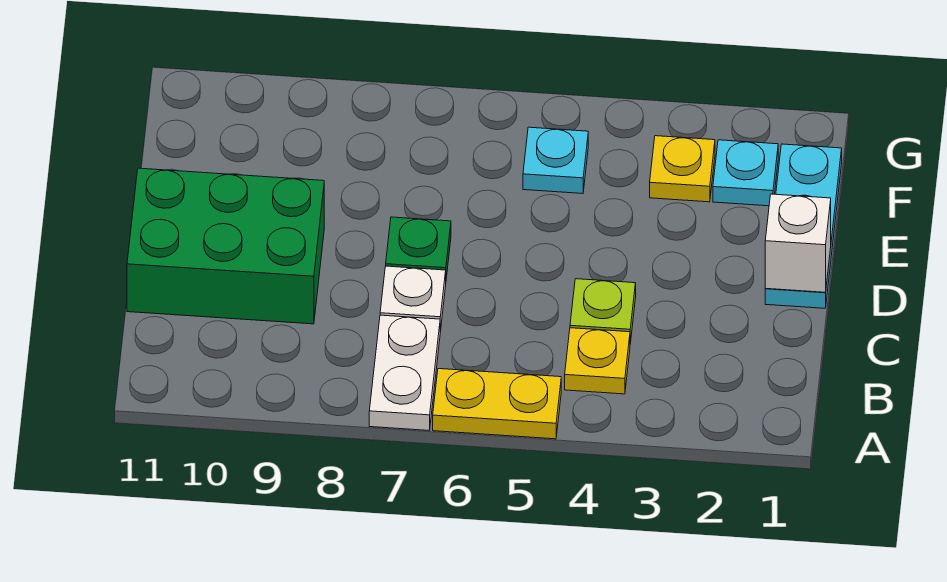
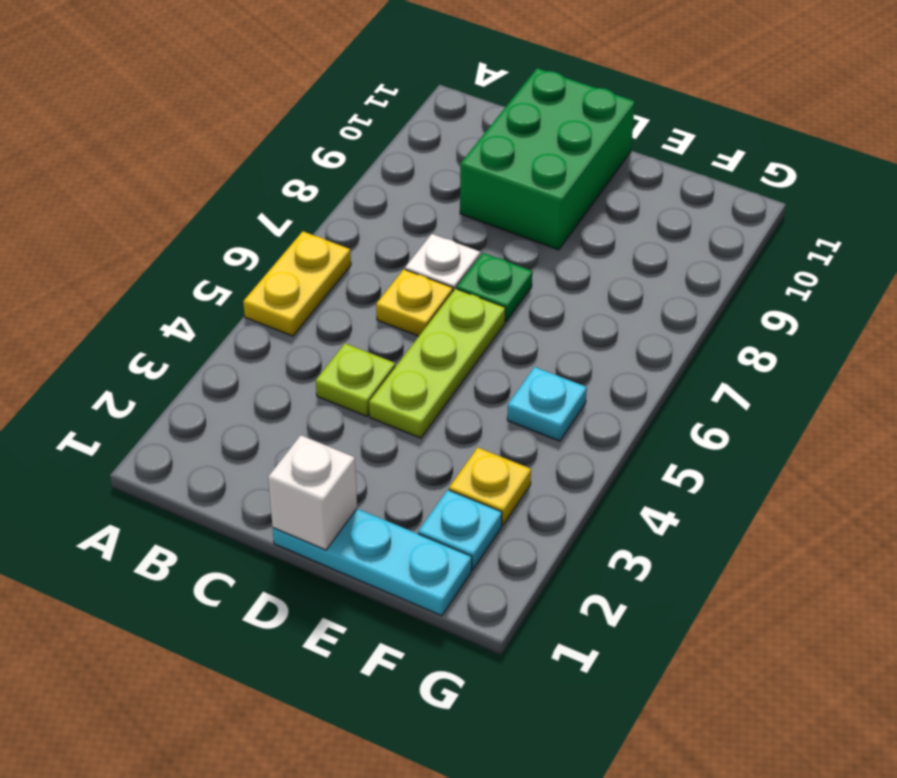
white 1x2 plate [369,315,440,430] -> none
yellow 1x1 plate [565,328,630,394] -> yellow 1x1 plate moved to [376,269,453,336]
none -> lime 1x3 plate [369,289,505,438]

